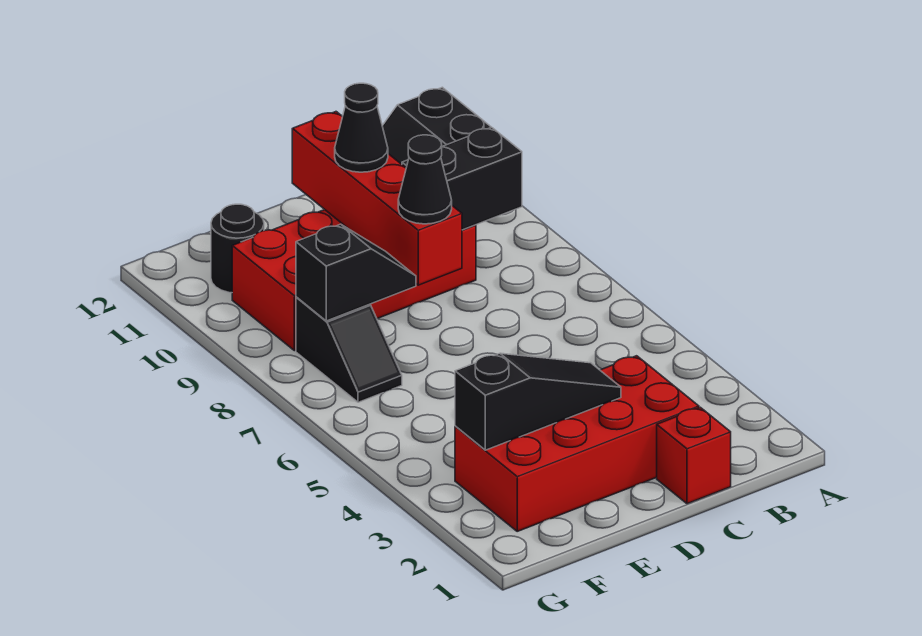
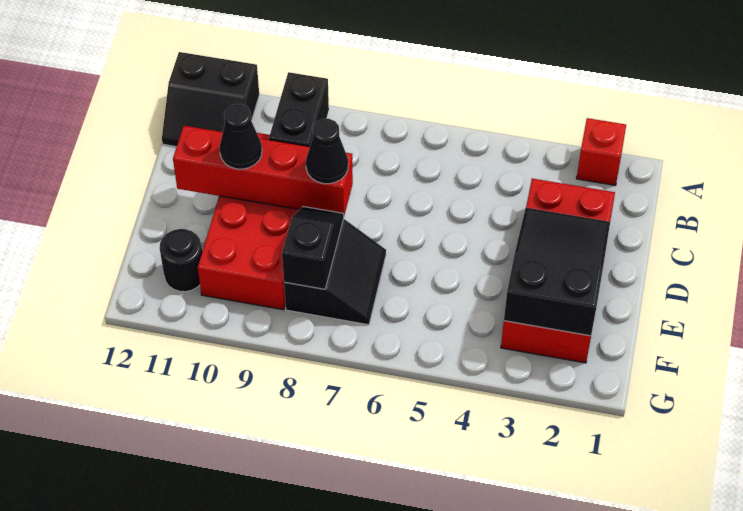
red 1x1 brick [657,407,731,504] -> red 1x1 brick moved to [576,118,626,185]
black 1x3 slope [455,353,621,450] -> black 2x3 slope [504,208,610,336]
black 1x2 slope [296,297,402,402] -> black 2x2 slope [284,219,386,325]

